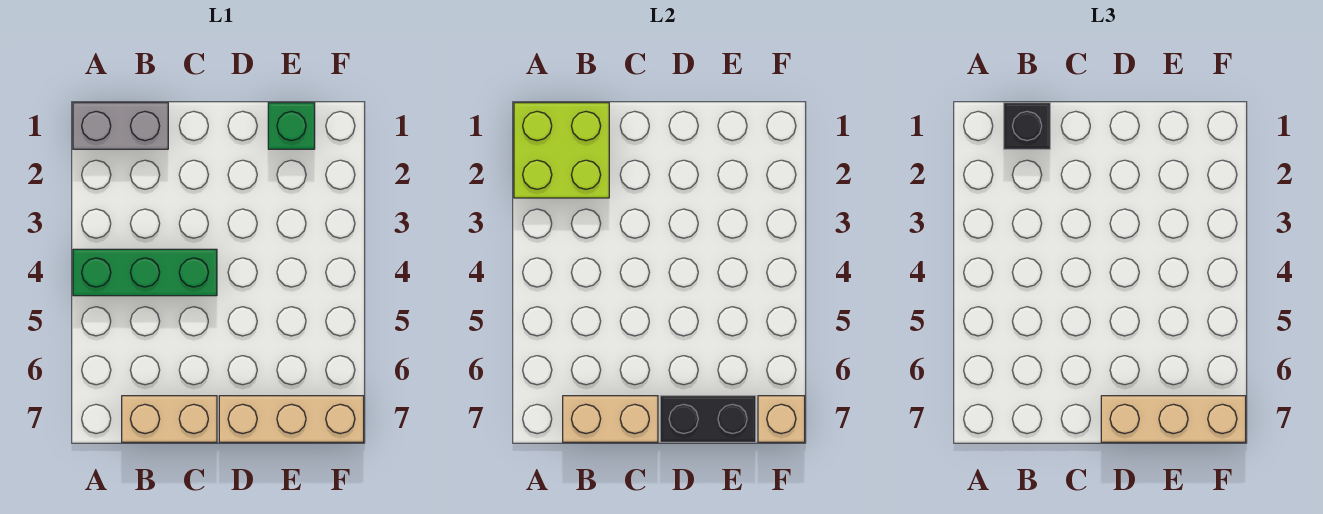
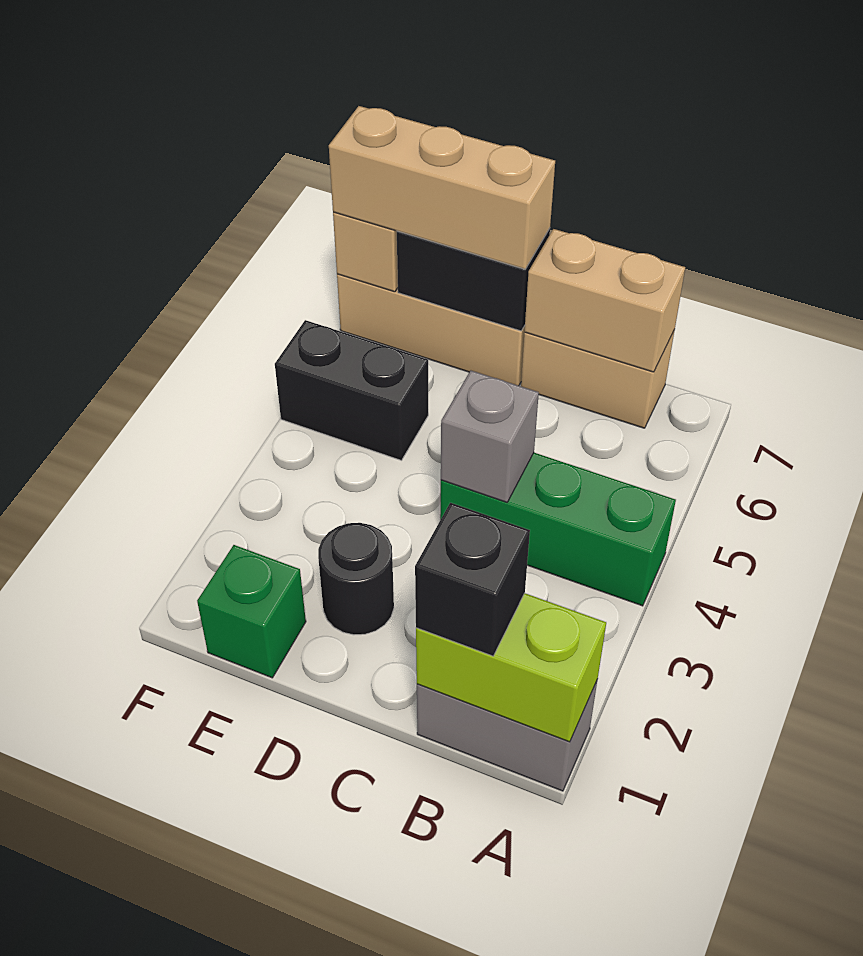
lime 2x2 brick [514,103,609,198] -> lime 1x2 brick [416,593,606,742]
none -> grey 1x1 brick [441,371,539,502]
none -> black 1x1 round brick [318,523,394,635]
none -> black 1x2 brick [275,320,428,461]

